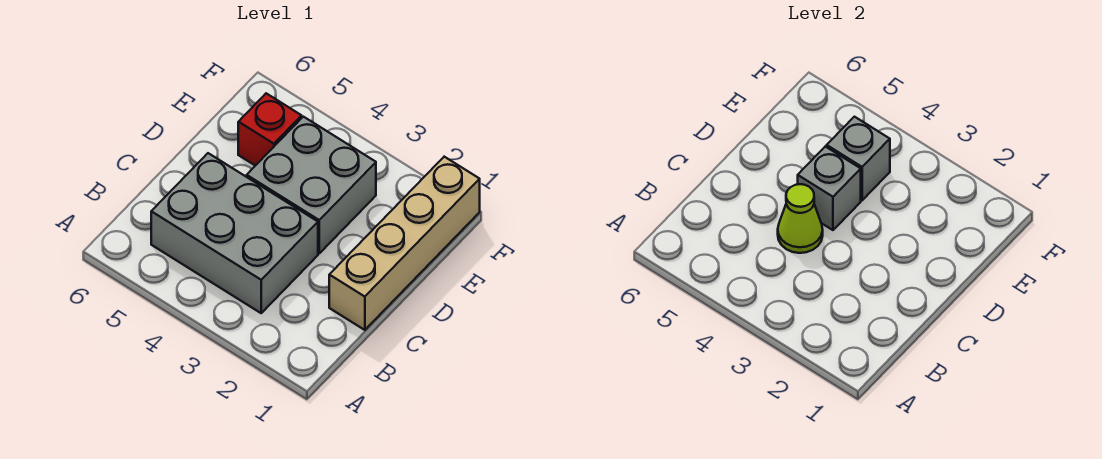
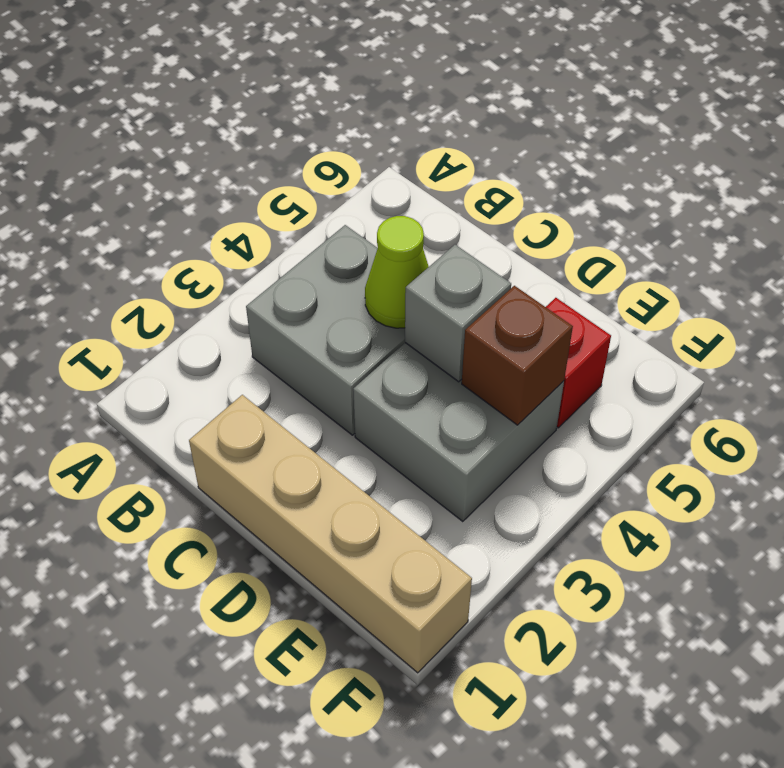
grey 2x3 brick [151,153,318,313] -> grey 2x2 brick [246,225,405,435]
grey 1x1 brick [827,117,890,200] -> brown 1x1 brick [462,286,573,425]

